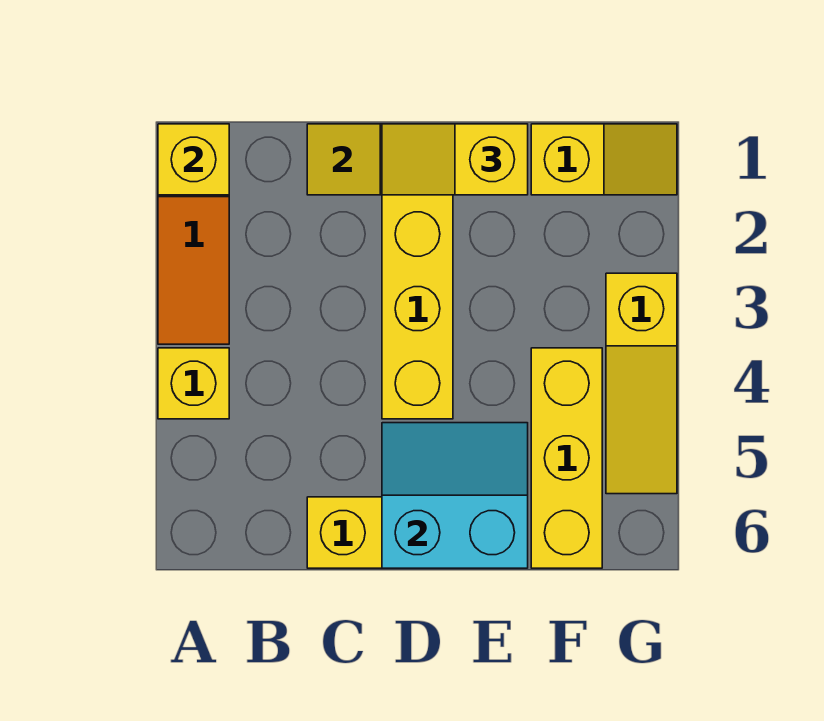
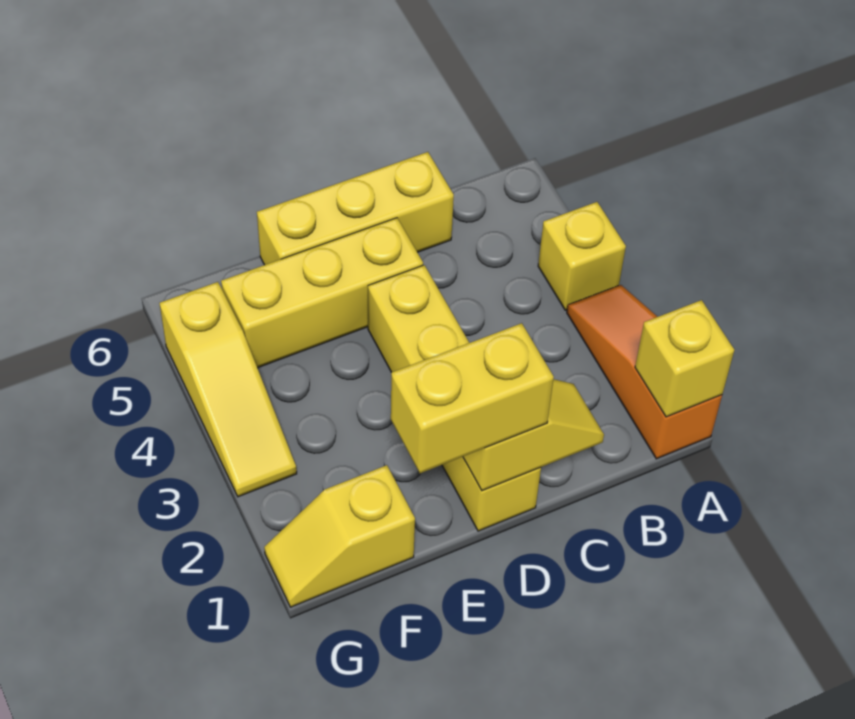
yellow 1x2 slope [382,124,528,195] -> yellow 1x2 brick [391,323,554,473]
cyan 2x2 slope [382,423,528,568] -> none
yellow 1x3 brick [531,348,602,568] -> yellow 1x3 brick turned to [221,218,423,368]
yellow 1x3 slope [606,273,677,494] -> yellow 1x3 slope turned to [160,282,297,497]

